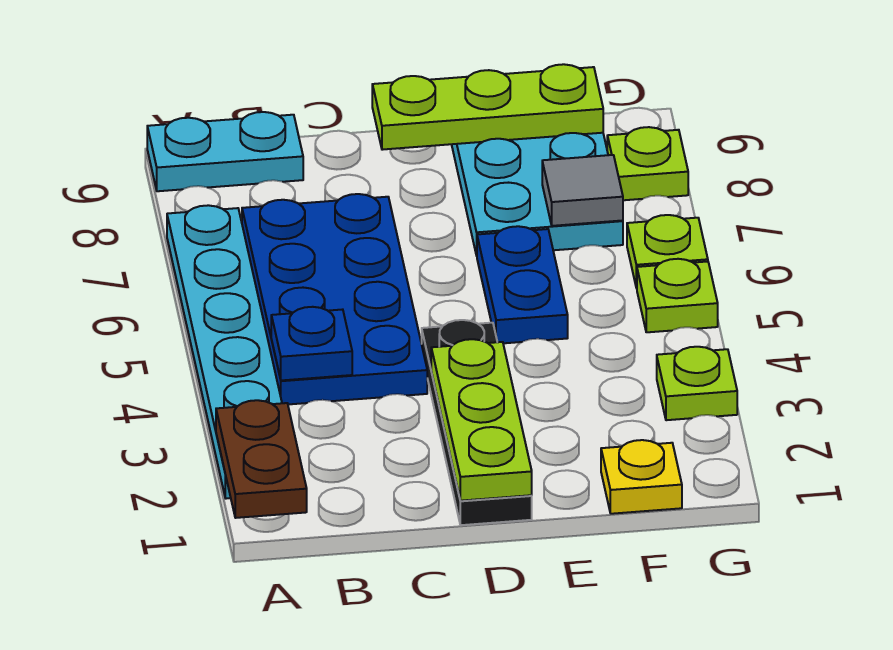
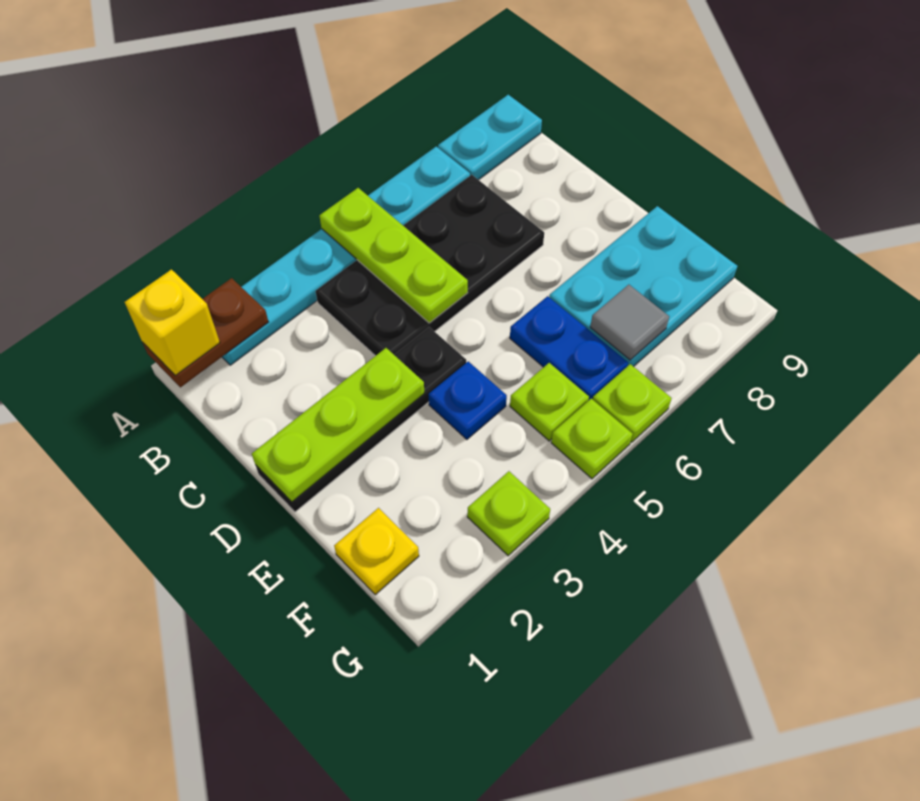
none -> yellow 1x1 brick [125,270,220,376]
cyan 1x2 plate [147,112,303,191] -> cyan 1x2 plate turned to [438,95,542,180]
blue 2x4 plate [242,194,427,404] -> black 2x4 plate [316,175,544,356]
blue 1x1 plate [271,307,352,380] -> blue 1x1 plate moved to [428,361,507,439]
lime 1x3 plate [372,64,603,150] -> lime 1x3 plate moved to [320,188,468,323]
blue 1x2 plate [477,226,568,343] -> blue 1x2 plate turned to [510,296,628,400]
lime 1x1 plate [607,127,688,200] -> lime 1x1 plate moved to [510,363,589,441]

